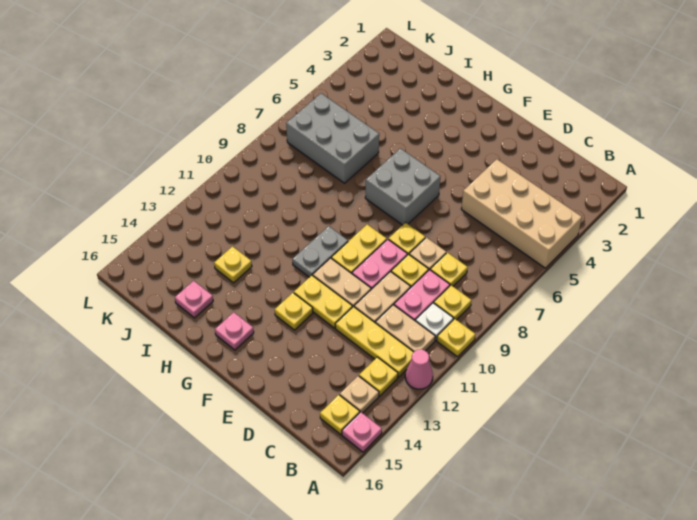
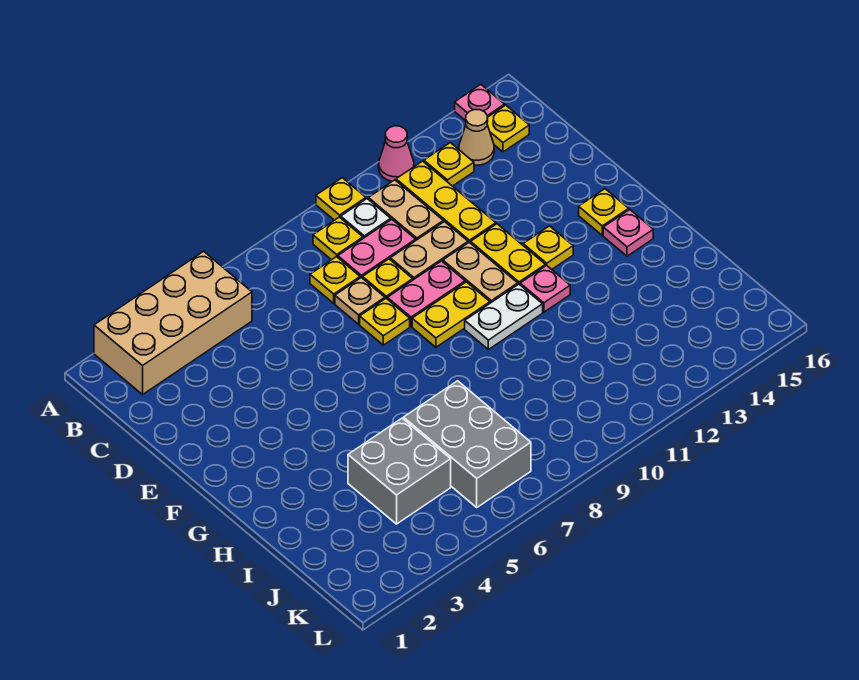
tan 2x4 brick [461,159,582,268] -> tan 2x4 brick turned to [94,251,252,394]
tan 1x1 plate [340,376,379,413] -> tan 1x1 cone [459,110,494,165]
grey 2x2 brick [365,148,440,225] -> grey 2x2 brick moved to [348,418,451,524]
grey 1x2 plate [292,226,348,277] -> white 1x2 plate [465,284,543,349]
yellow 1x1 plate [214,247,252,283] -> yellow 1x1 plate moved to [579,189,629,235]
pink 1x1 plate [175,281,213,318] -> pink 1x1 plate moved to [520,265,570,312]

